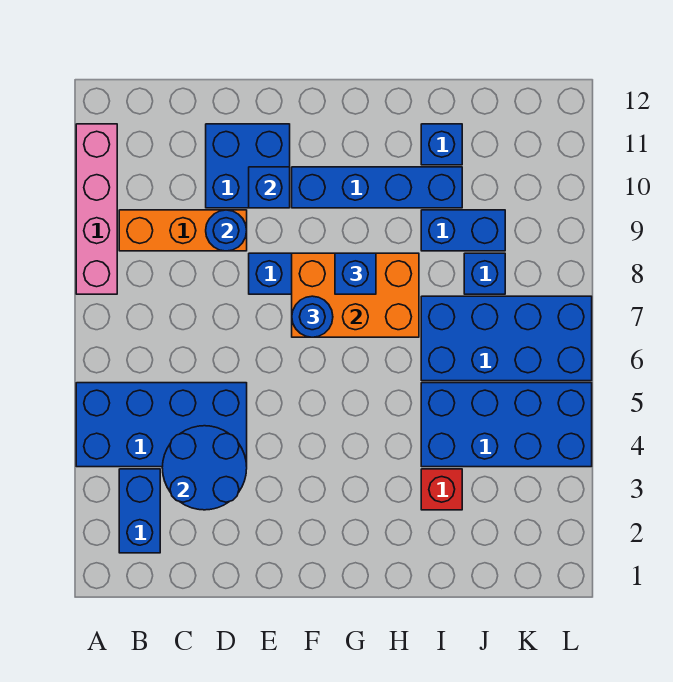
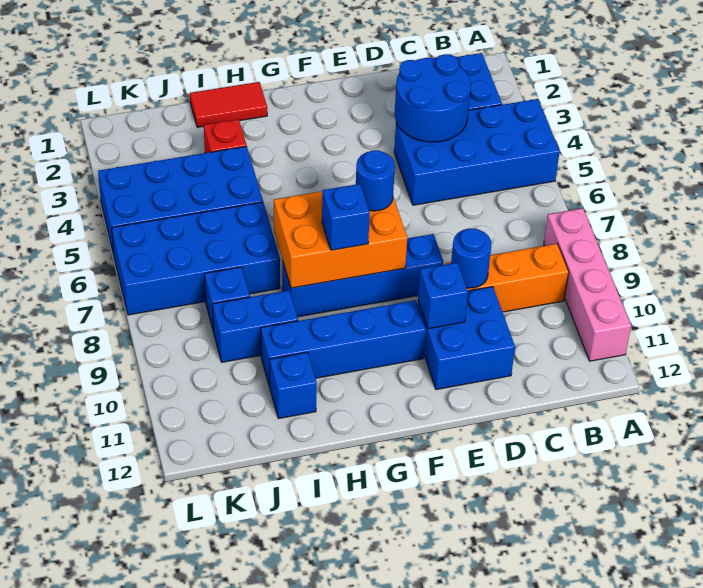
none -> red 1x2 tile [190,82,267,127]

